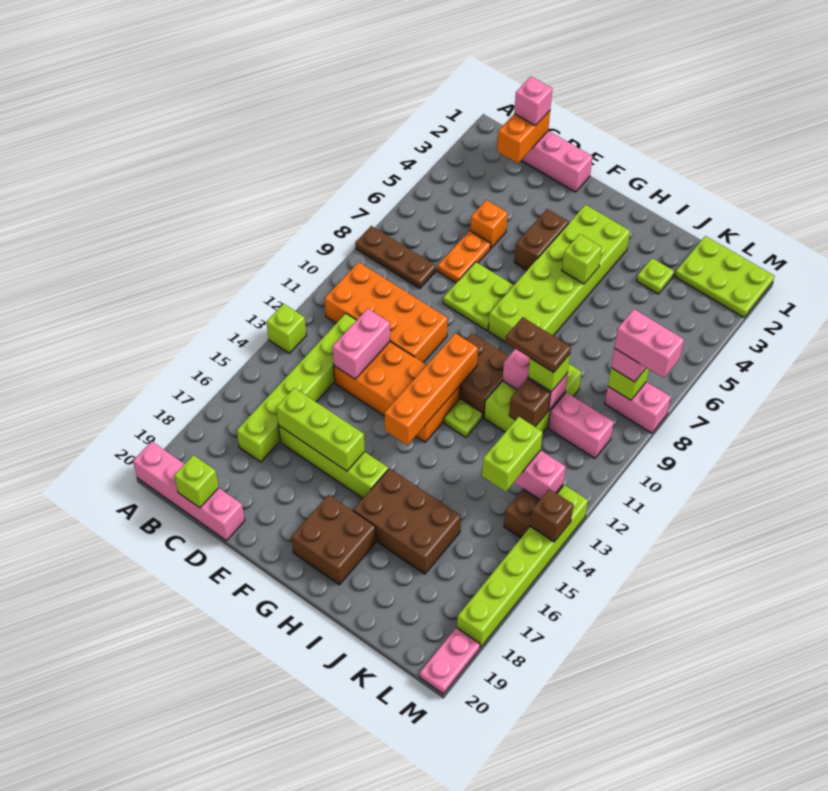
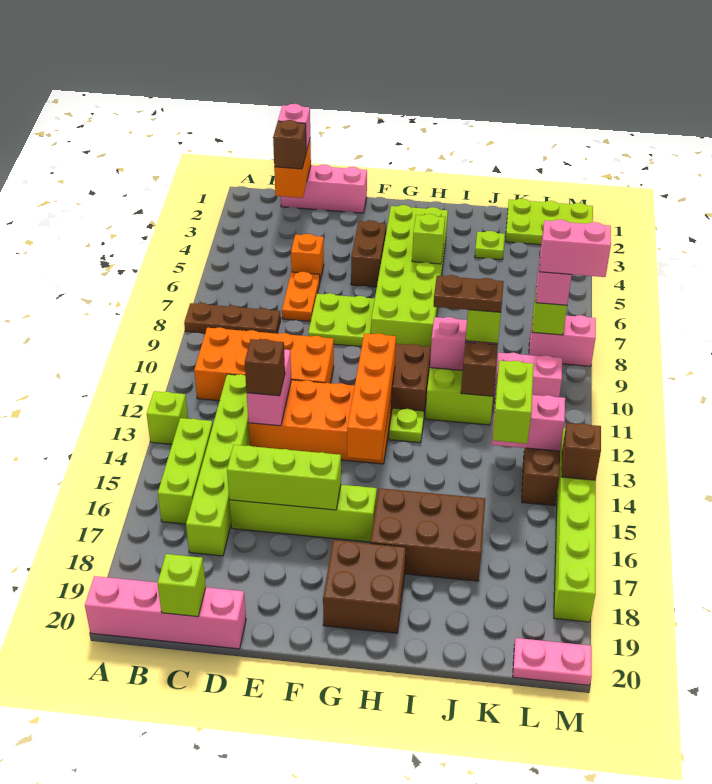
none -> lime 1x3 brick [158,418,213,524]
none -> brown 1x1 brick [273,120,306,169]
none -> brown 1x1 brick [245,339,285,396]
pink 1x2 plate [420,628,480,694] -> pink 1x2 plate turned to [513,638,592,685]

